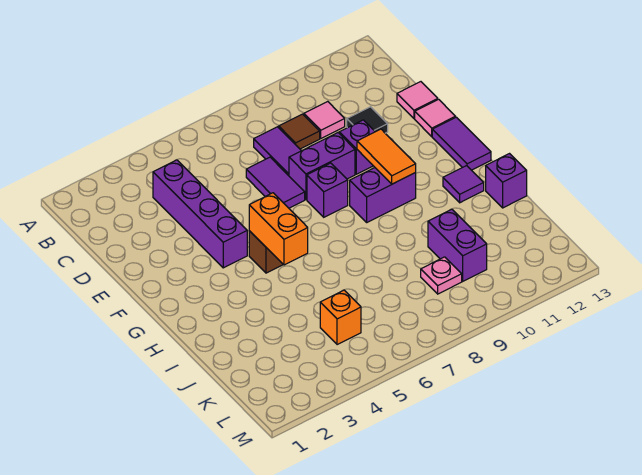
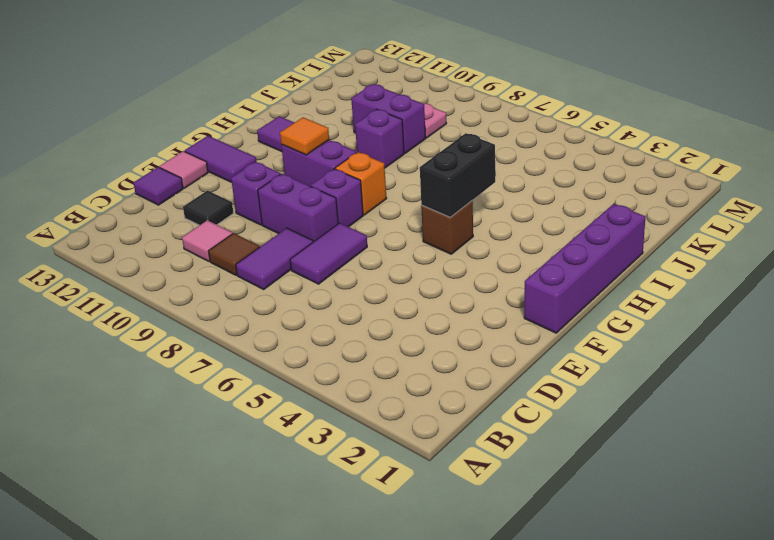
purple 1x4 brick [153,160,247,268] -> purple 1x4 brick moved to [524,204,645,333]
pink 1x1 tile [397,82,438,119] -> purple 1x1 tile [134,167,183,205]
orange 1x2 tile [357,129,416,184] -> orange 1x1 tile [280,118,329,155]
purple 1x2 tile [432,117,491,170] -> purple 1x2 tile turned to [185,136,257,182]
orange 1x2 brick [249,193,308,265] -> black 1x2 brick [420,133,495,217]
purple 1x1 brick [486,154,527,208] -> purple 1x1 brick moved to [355,109,404,168]
purple 1x2 brick [428,209,487,281] -> purple 1x2 brick turned to [351,84,426,153]
orange 1x1 brick [320,290,361,345] -> orange 1x1 brick moved to [335,152,387,215]

